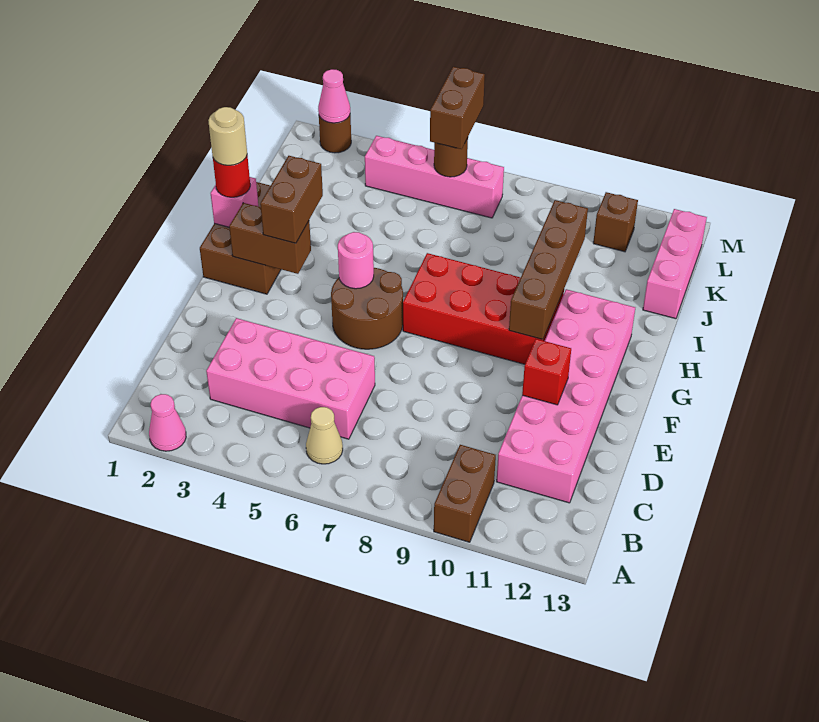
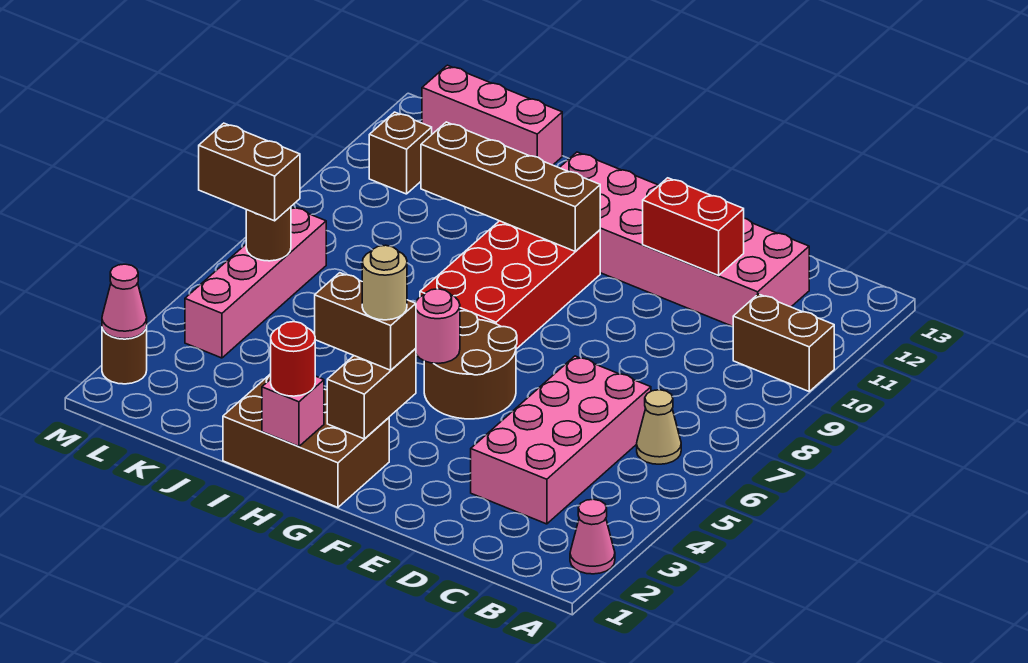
red 1x1 brick [522,339,571,405] -> red 1x2 brick [643,178,744,275]
tan 1x1 round brick [208,107,247,165] -> tan 1x1 round brick moved to [362,245,407,320]

